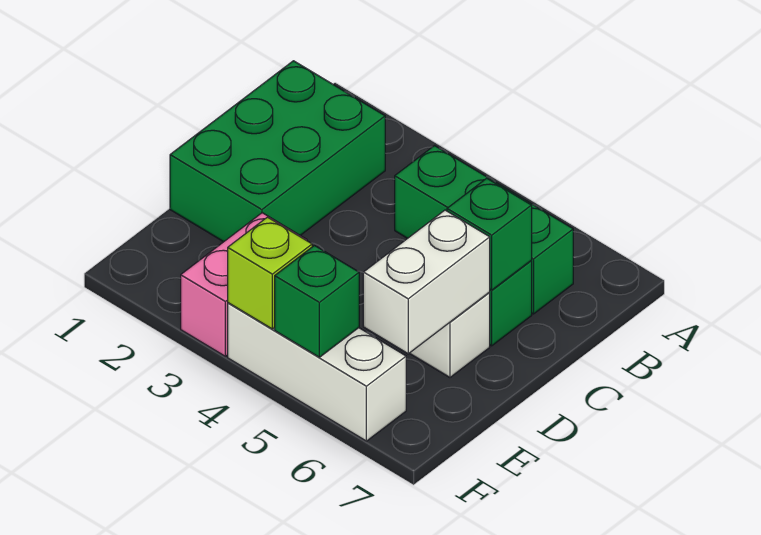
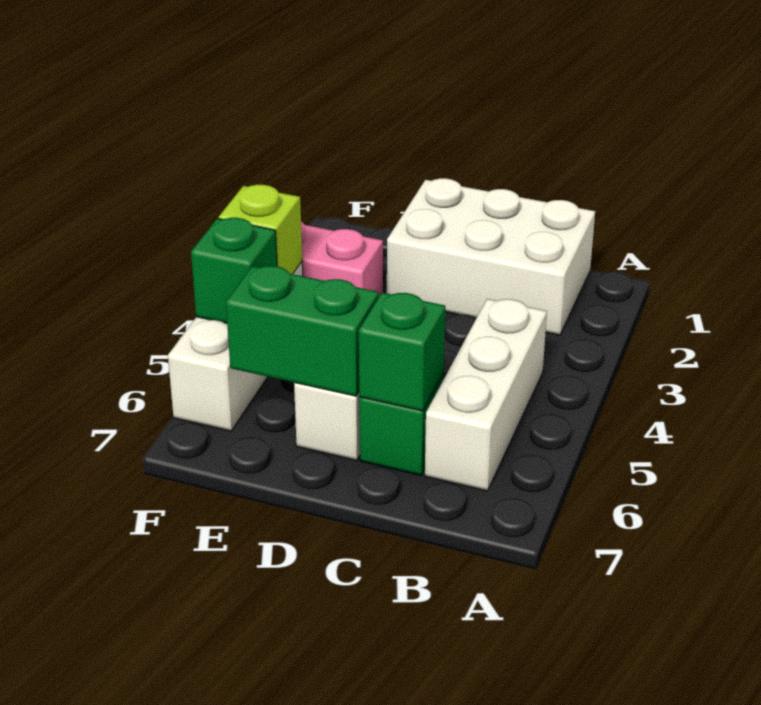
green 2x3 brick [170,61,385,242] -> white 2x3 brick [387,178,595,335]
green 1x3 brick [395,146,573,314] -> white 1x3 brick [425,299,547,491]
white 1x2 brick [363,210,490,354] -> green 1x2 brick [226,266,379,396]

